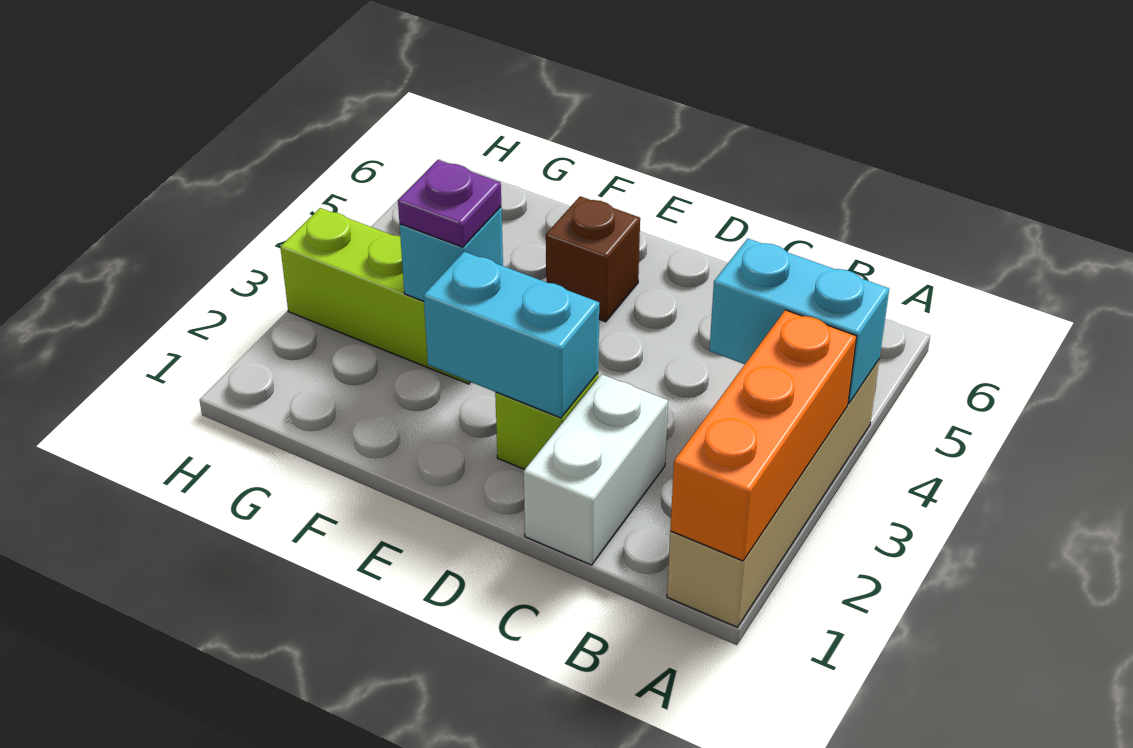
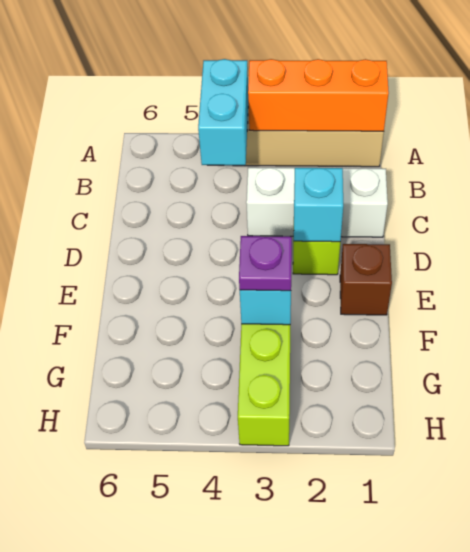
white 1x2 brick [524,374,668,565] -> white 1x3 brick [246,167,388,237]
cyan 1x2 brick [424,252,599,418] -> cyan 1x1 brick [294,168,343,242]
brown 1x1 brick [546,196,640,322] -> brown 1x1 brick moved to [340,244,392,315]

